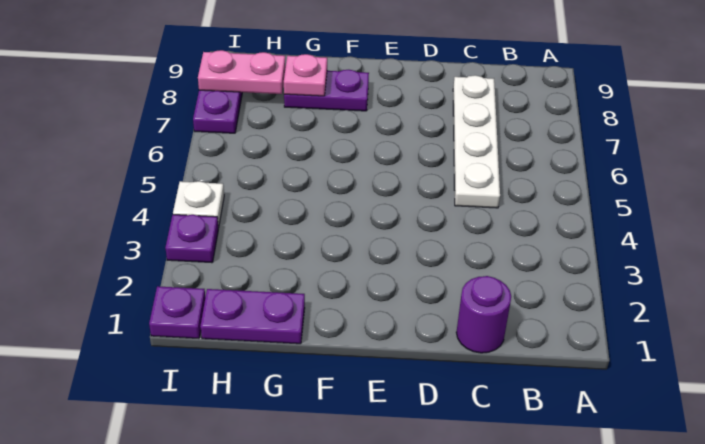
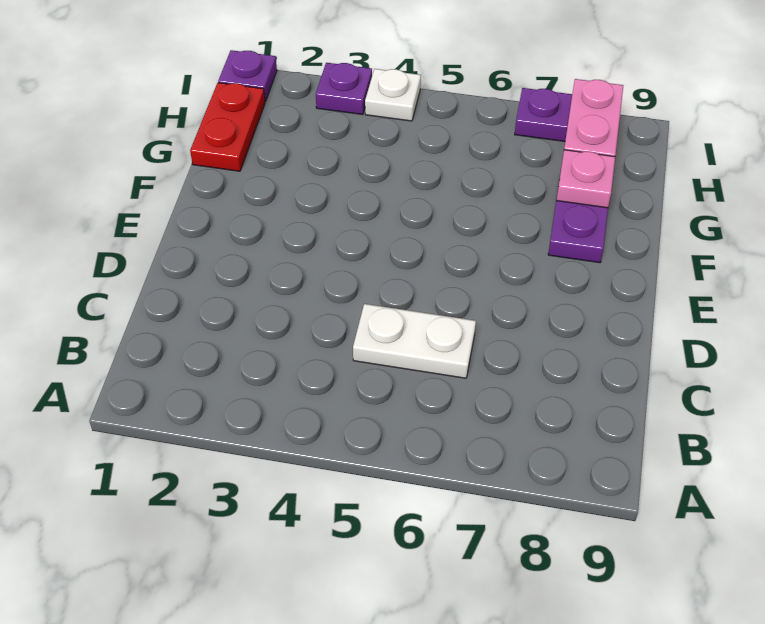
purple 1x1 round brick [456,276,511,353] -> none
white 1x4 plate [453,75,500,208] -> white 1x2 plate [353,304,476,378]
purple 1x2 plate [200,289,305,344] -> red 1x2 plate [190,83,265,171]

